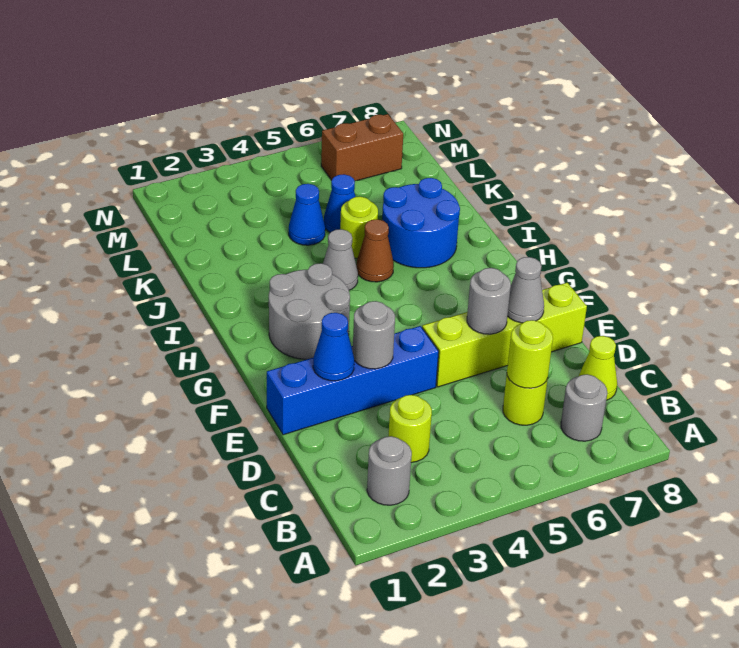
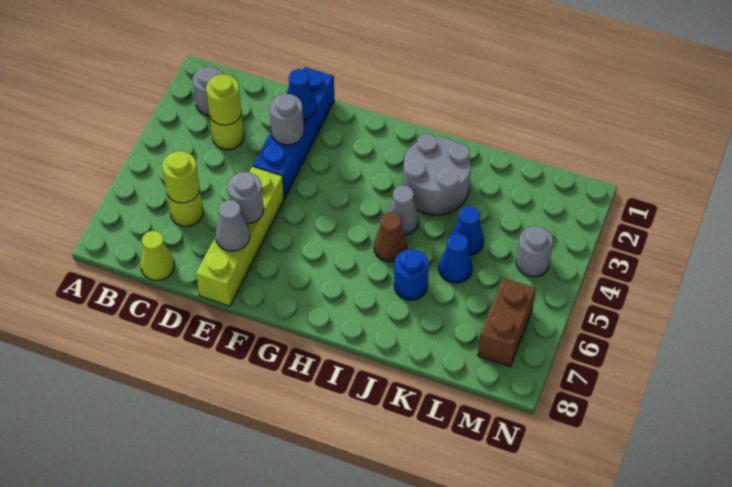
grey 1x1 round brick [561,374,607,441] -> grey 1x1 round brick moved to [516,226,553,277]
grey 2x2 round brick [269,263,350,360] -> grey 2x2 round brick moved to [403,134,471,215]
blue 2x2 round brick [382,178,460,268] -> blue 1x1 round brick [394,249,429,300]
lime 1x1 round brick [340,197,378,258] -> lime 1x1 round brick moved to [206,75,241,125]

